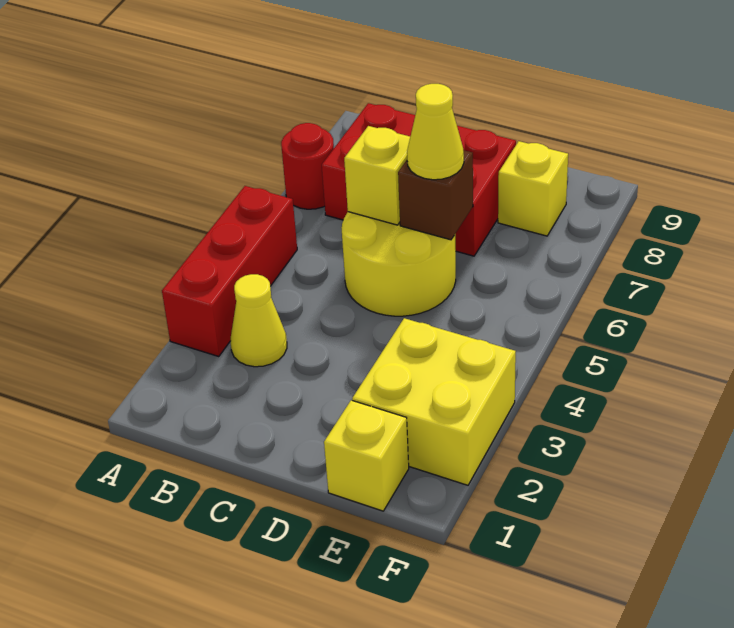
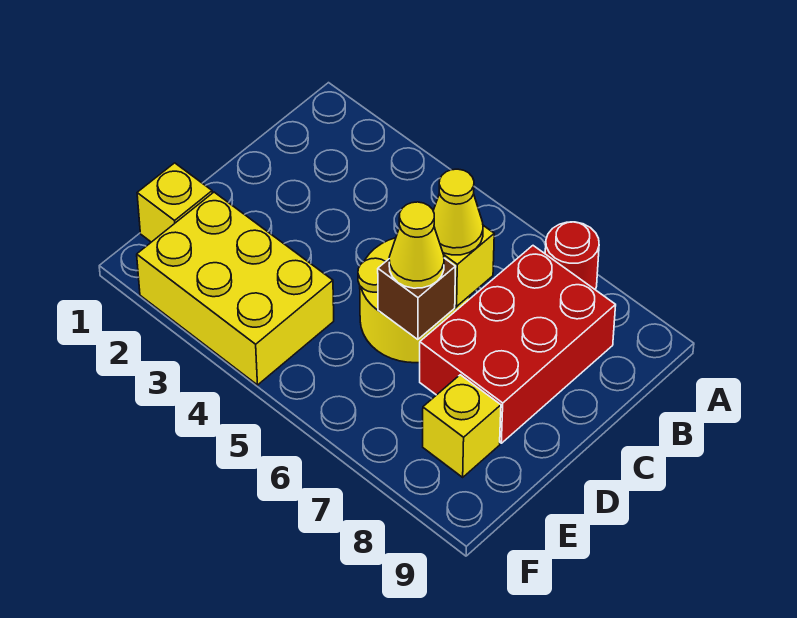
red 1x3 brick [162,186,297,357] -> none
yellow 1x1 cone [230,274,287,367] -> yellow 1x1 cone moved to [433,169,483,255]
yellow 2x2 brick [352,318,516,485] -> yellow 2x3 brick [137,192,334,385]

